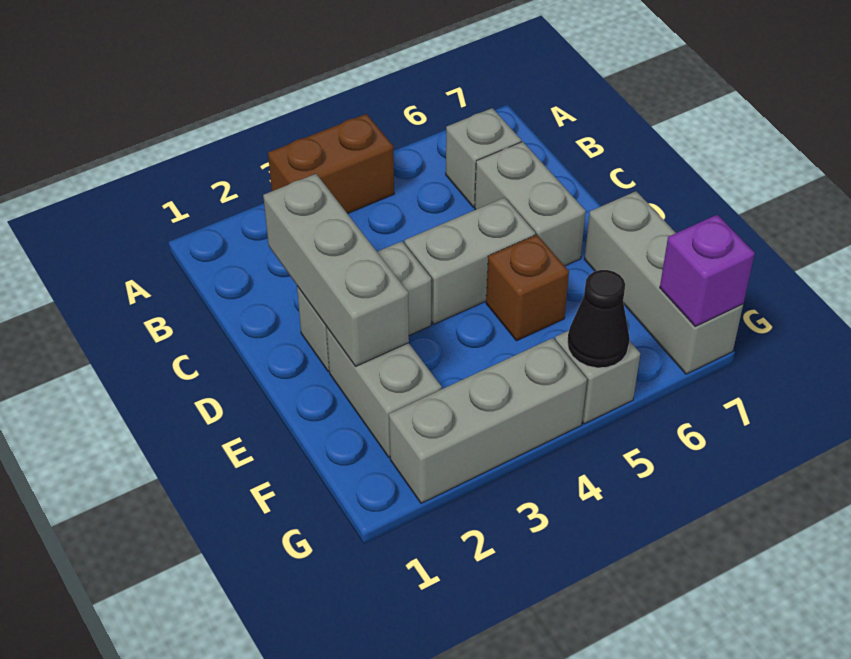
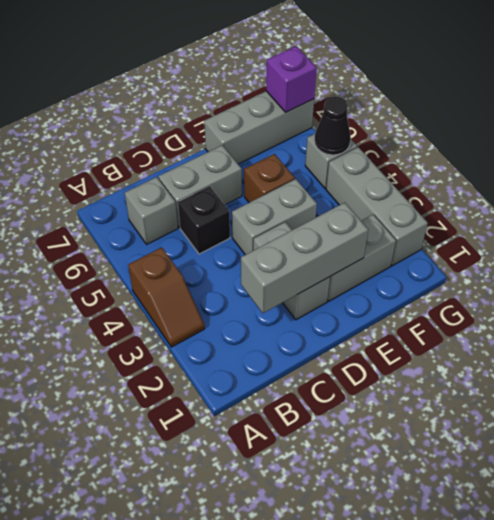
brown 1x2 brick [268,114,394,214] -> brown 1x2 slope [128,247,205,347]
none -> black 1x1 brick [178,186,230,254]
grey 1x2 brick [405,197,535,324] -> grey 1x2 brick turned to [232,179,317,255]

